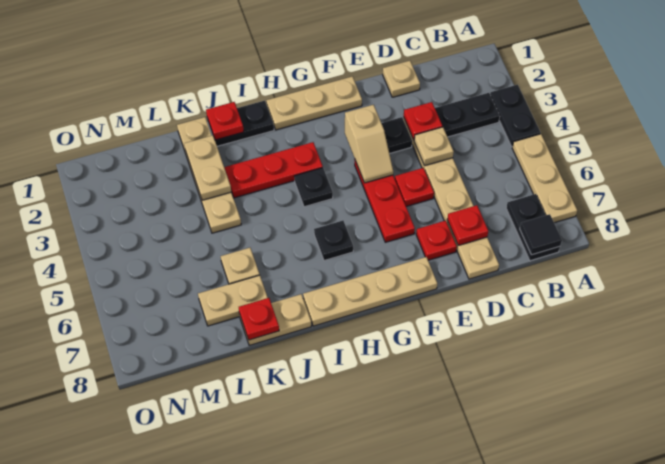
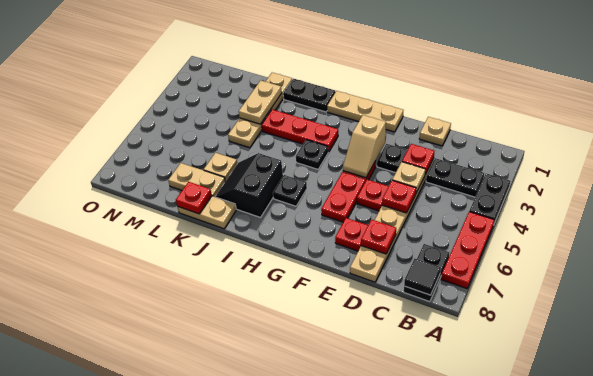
tan 1x3 plate [512,134,577,223] -> red 1x3 plate [441,212,494,289]
tan 1x4 plate [303,257,437,326] -> none
none -> black 2x2 slope [215,153,283,217]
red 1x1 plate [206,102,244,140] -> red 1x1 plate moved to [382,180,416,213]

